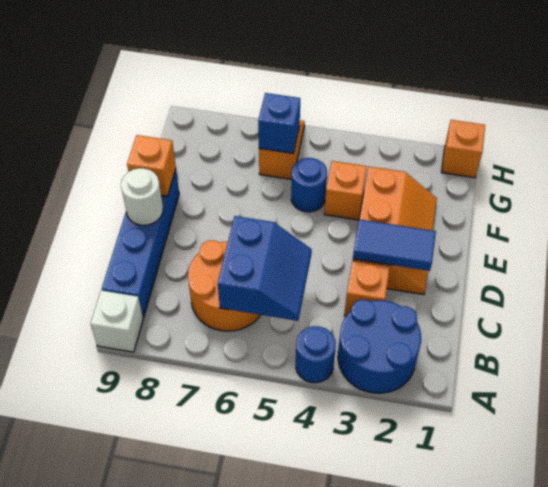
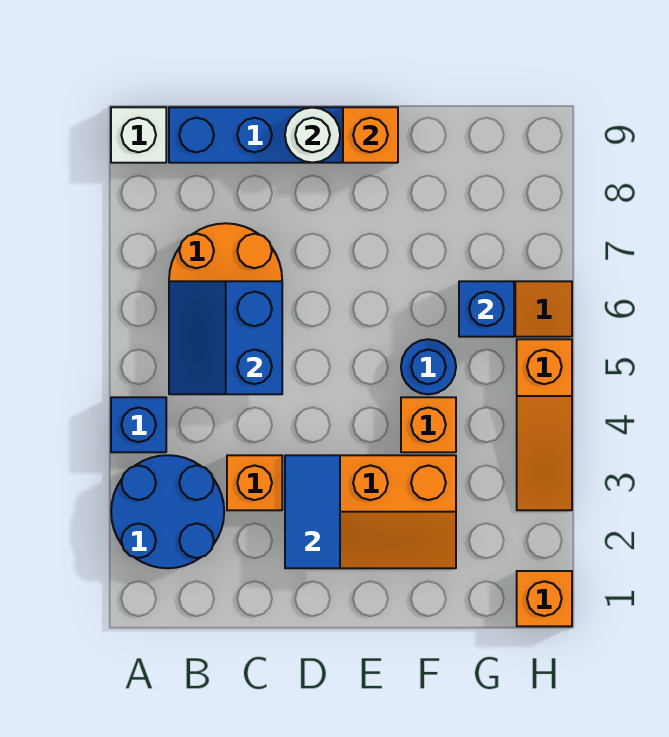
blue 1x1 round brick [296,326,336,383] -> blue 1x1 brick [111,397,166,452]
blue 2x2 slope [218,216,312,321] -> blue 2x2 slope turned to [169,281,282,394]
none -> orange 1x3 slope [517,339,572,510]

